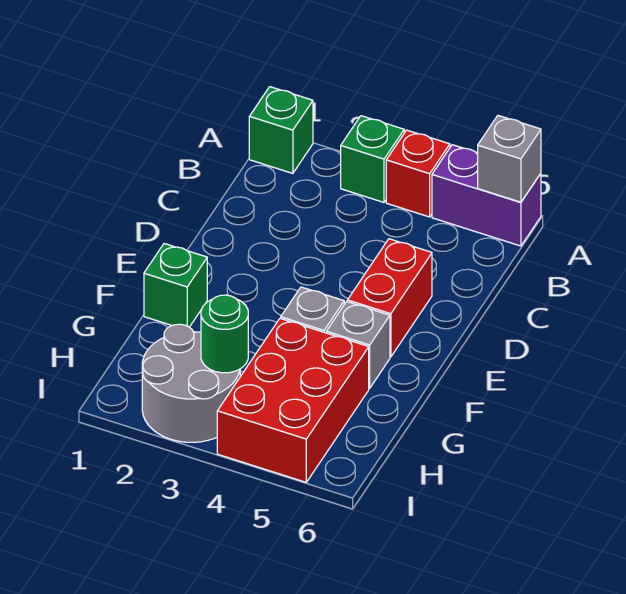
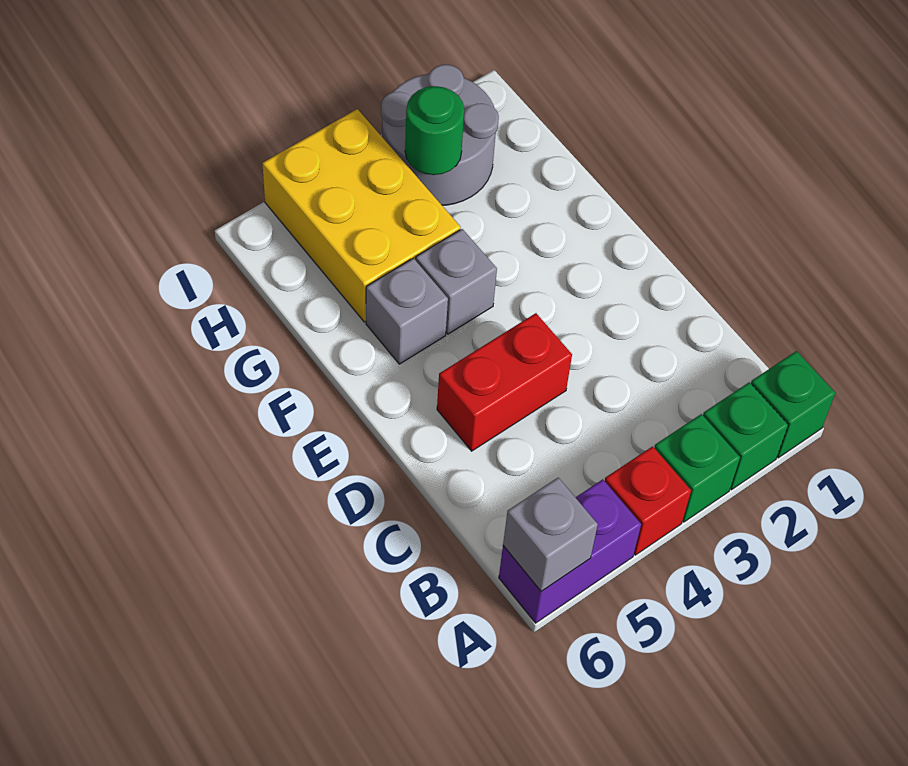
red 1x2 brick [347,239,432,357] -> red 1x2 brick turned to [437,313,572,451]
green 1x1 brick [144,244,207,327] -> green 1x1 brick moved to [703,382,788,490]
red 2x3 brick [217,318,369,482] -> yellow 2x3 brick [262,109,461,322]

